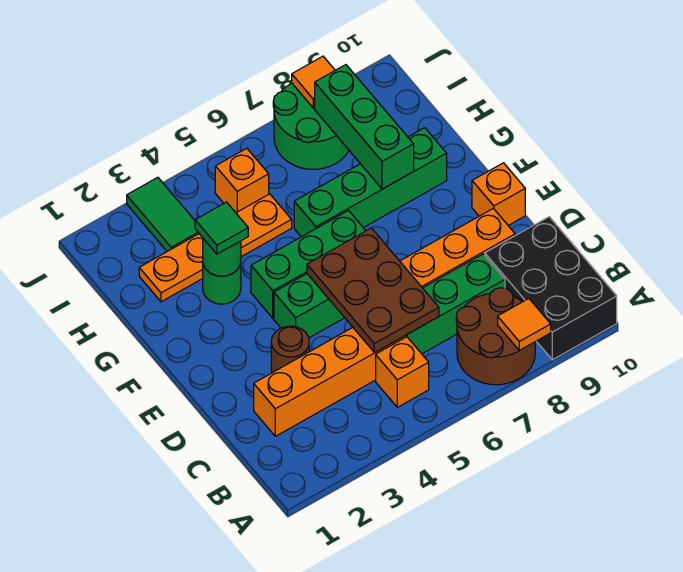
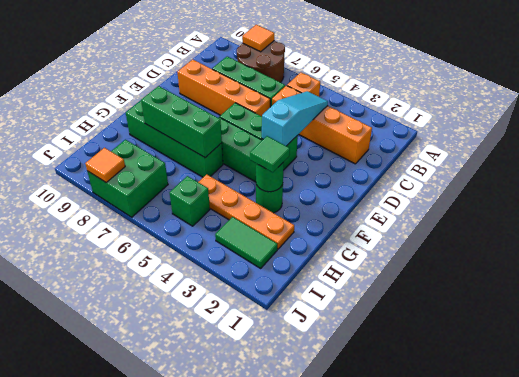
black 2x3 brick [485,217,617,360] -> none
none -> cyan 1x3 slope [262,91,328,146]
brown 2x3 plate [307,228,439,353] -> none
brown 1x1 round brick [271,326,309,373] -> none
orange 1x1 brick [472,163,525,226] -> none
green 1x3 brick [315,65,414,189] -> green 1x3 brick turned to [141,86,222,158]
green 1x2 tile [127,177,199,251] -> green 1x2 tile turned to [215,217,277,268]
orange 1x1 brick [215,148,269,213] -> green 1x1 brick [170,176,210,226]
green 2x2 round brick [273,83,349,169] -> green 2x2 brick [87,139,168,217]

